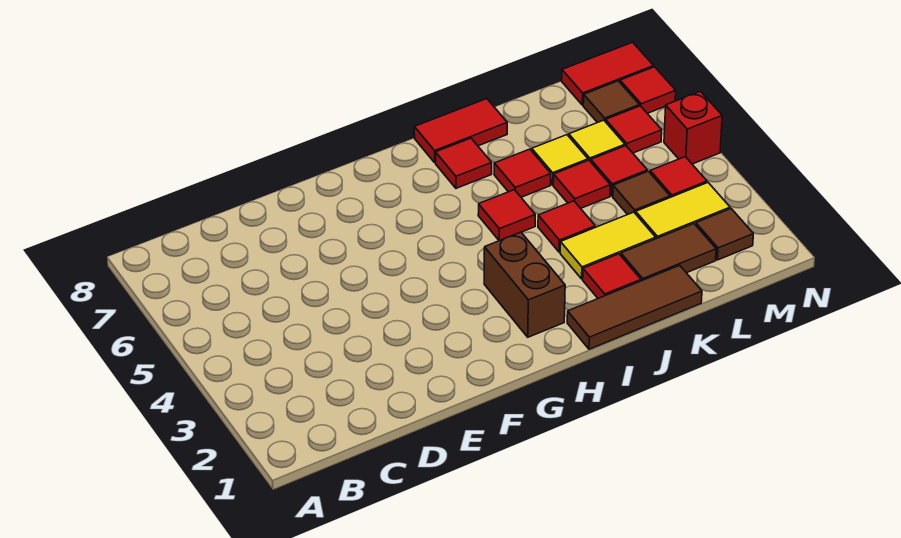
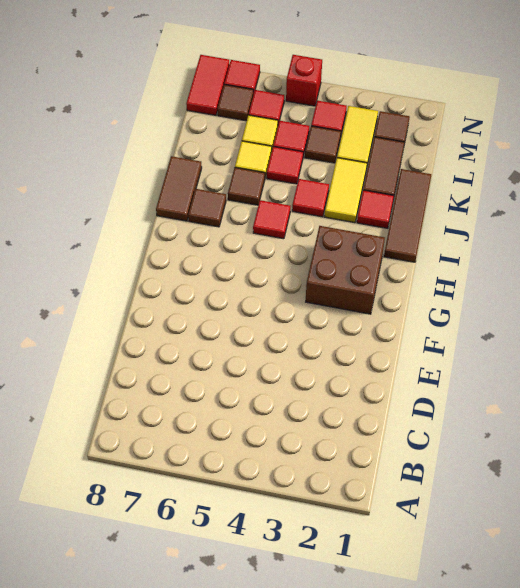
brown 1x2 brick [484,232,565,337] -> brown 2x2 brick [306,226,385,314]
red 1x1 tile [436,138,492,188] -> brown 1x1 tile [188,189,226,227]
red 1x2 tile [414,99,507,163] -> brown 1x2 tile [156,156,202,221]
red 1x1 tile [494,149,551,197] -> brown 1x1 tile [228,168,265,205]

